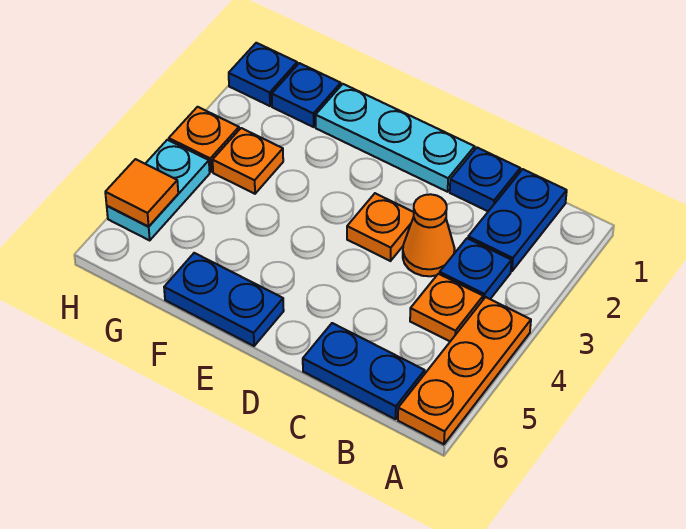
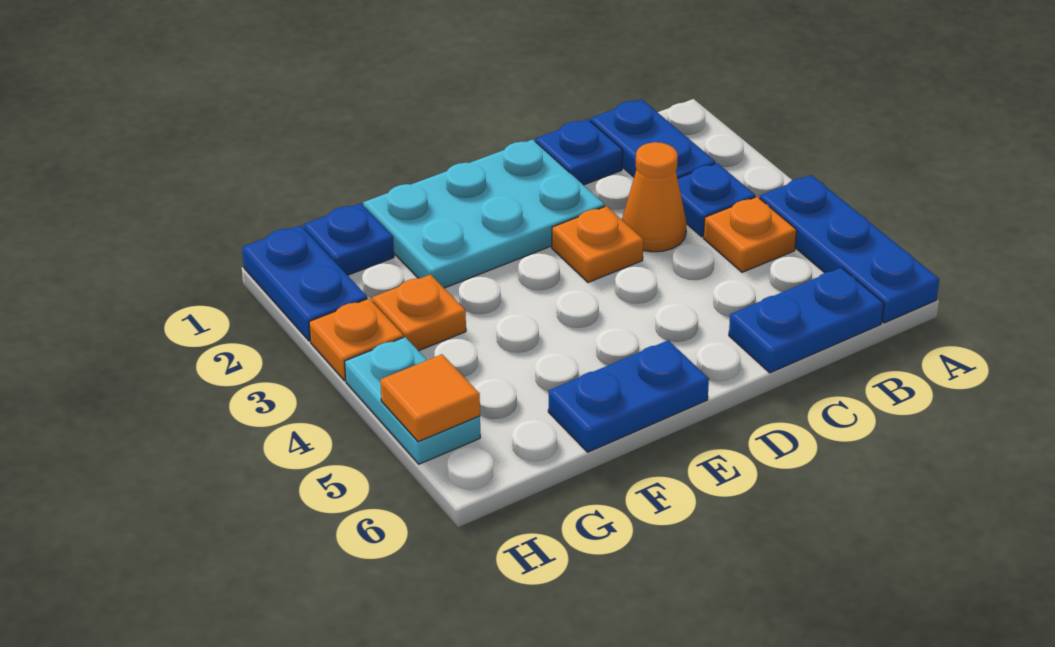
orange 1x3 plate [398,297,531,444] -> blue 1x3 plate [760,175,939,323]
cyan 1x3 plate [316,84,475,192] -> cyan 2x3 plate [363,139,605,288]
blue 1x1 plate [229,43,297,106] -> blue 1x2 plate [242,225,367,341]

